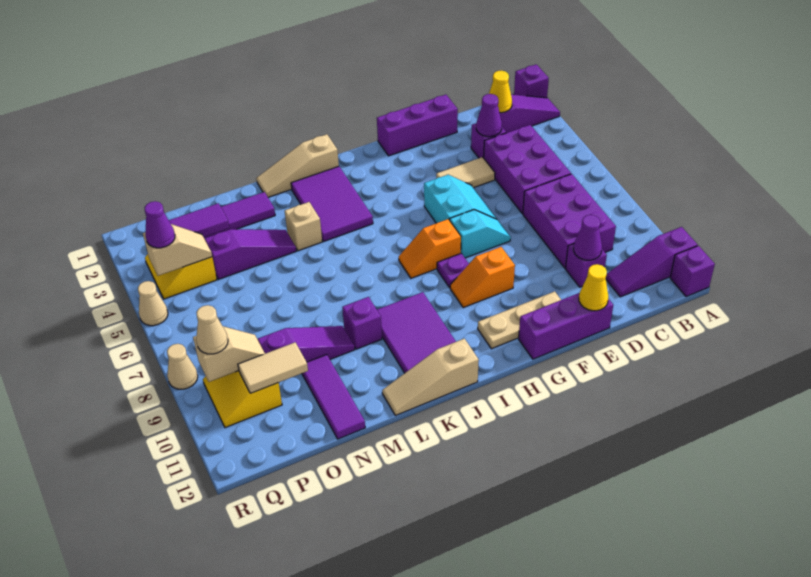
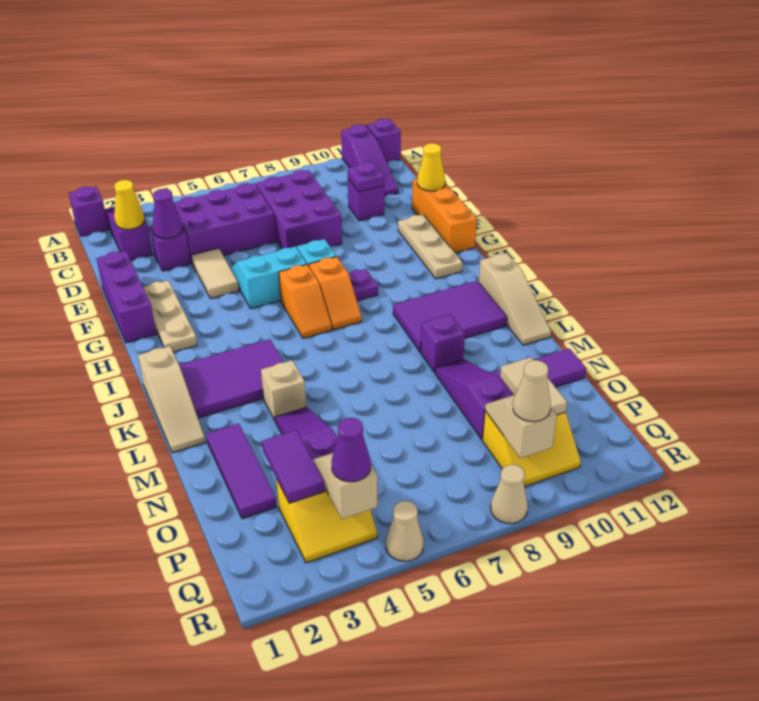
purple 2x3 brick [523,174,616,268] -> purple 2x3 brick turned to [256,170,342,249]
purple 1x1 cone [573,215,602,260] -> purple 1x1 plate [348,162,384,192]
purple 1x3 brick [519,293,613,359] -> orange 1x3 brick [412,179,477,253]
none -> tan 1x3 plate [143,281,197,352]
orange 1x2 slope [450,247,515,308] -> orange 1x2 slope moved to [279,265,332,338]

